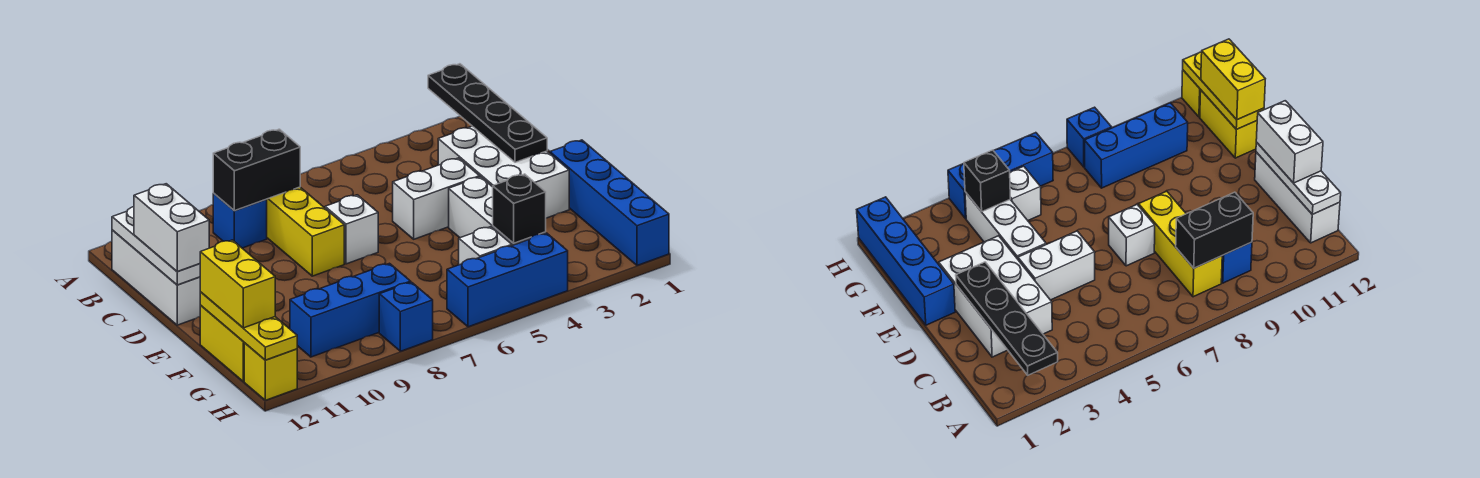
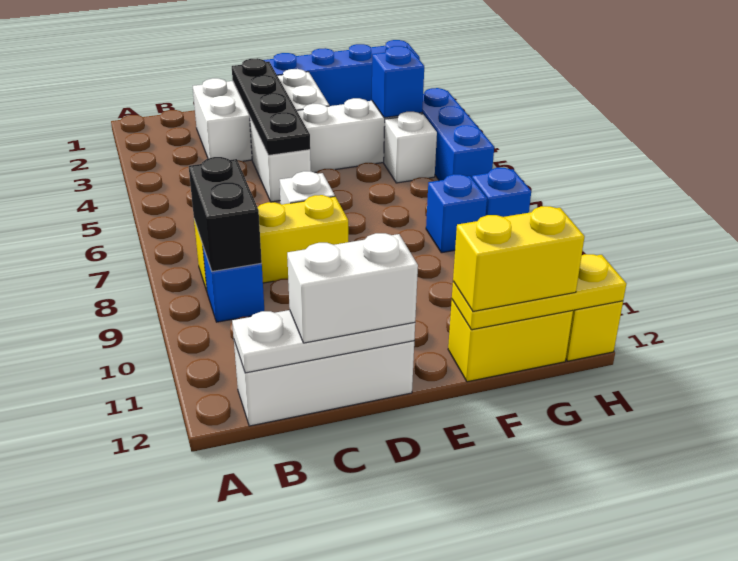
black 1x4 plate [428,64,547,162] -> black 1x4 plate turned to [232,58,310,155]
black 1x1 brick [493,174,546,243] -> blue 1x1 brick [372,46,424,118]
blue 1x3 brick [290,263,411,357] -> blue 1x1 brick [426,174,487,253]

